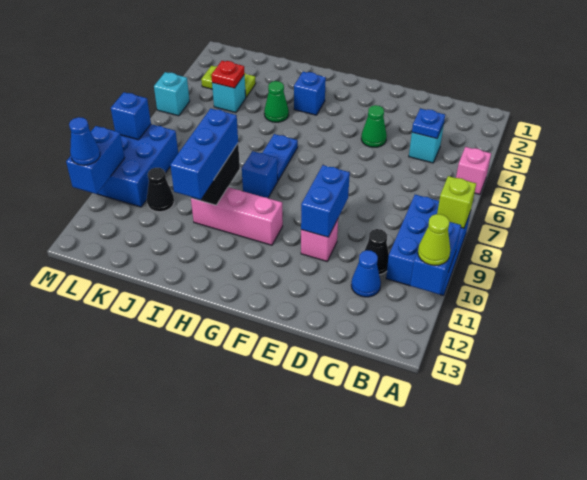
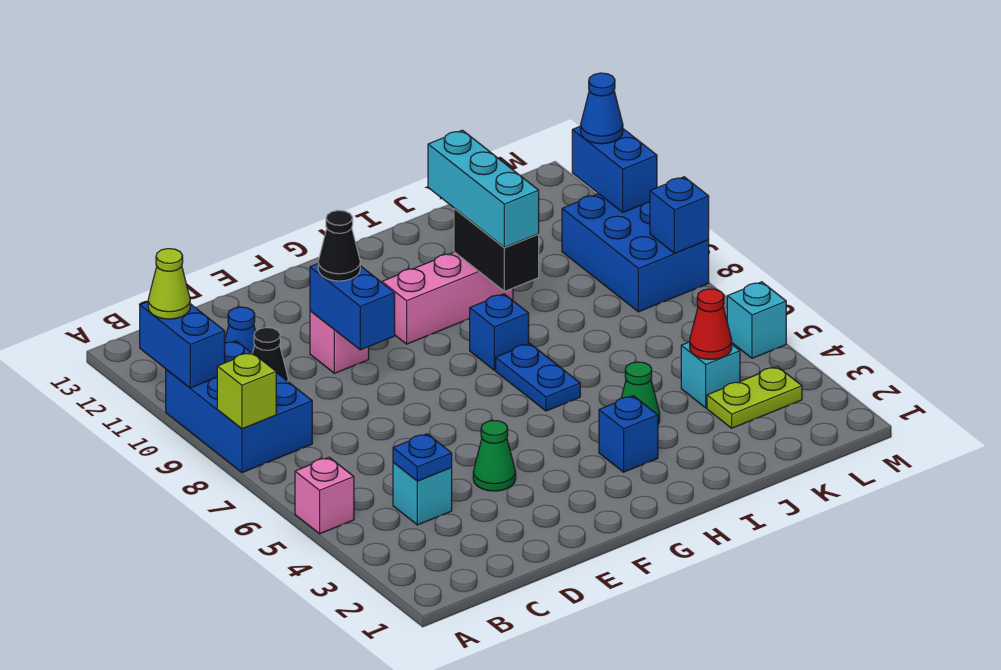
blue 1x3 brick [170,108,238,199] -> cyan 1x3 brick [428,130,539,248]
red 1x1 plate [211,61,245,88] -> red 1x1 cone [690,289,732,359]
black 1x1 cone [147,168,174,212] -> black 1x1 cone moved to [318,210,360,281]

